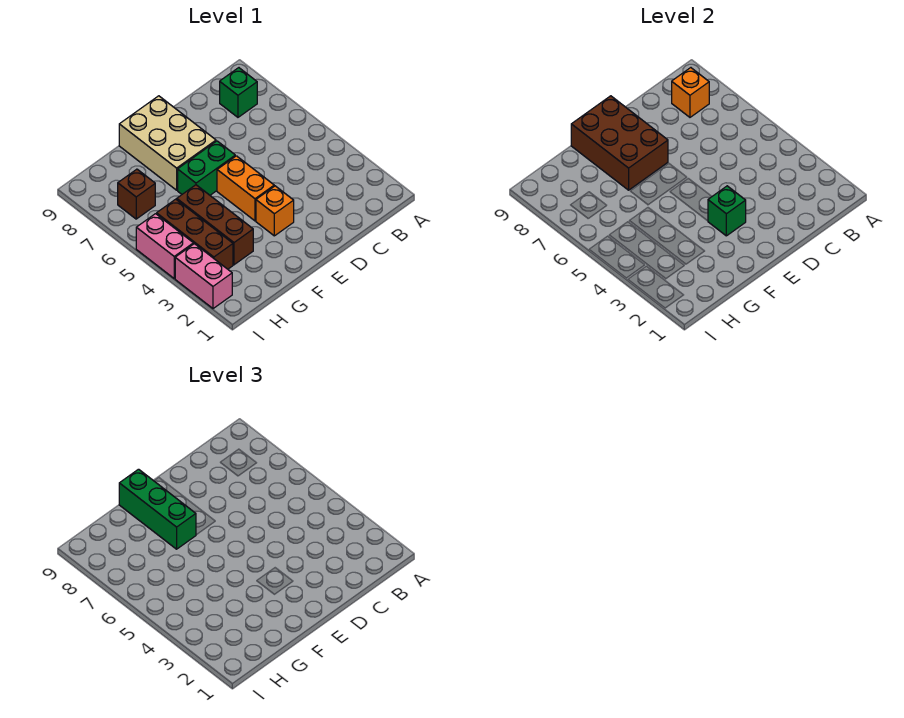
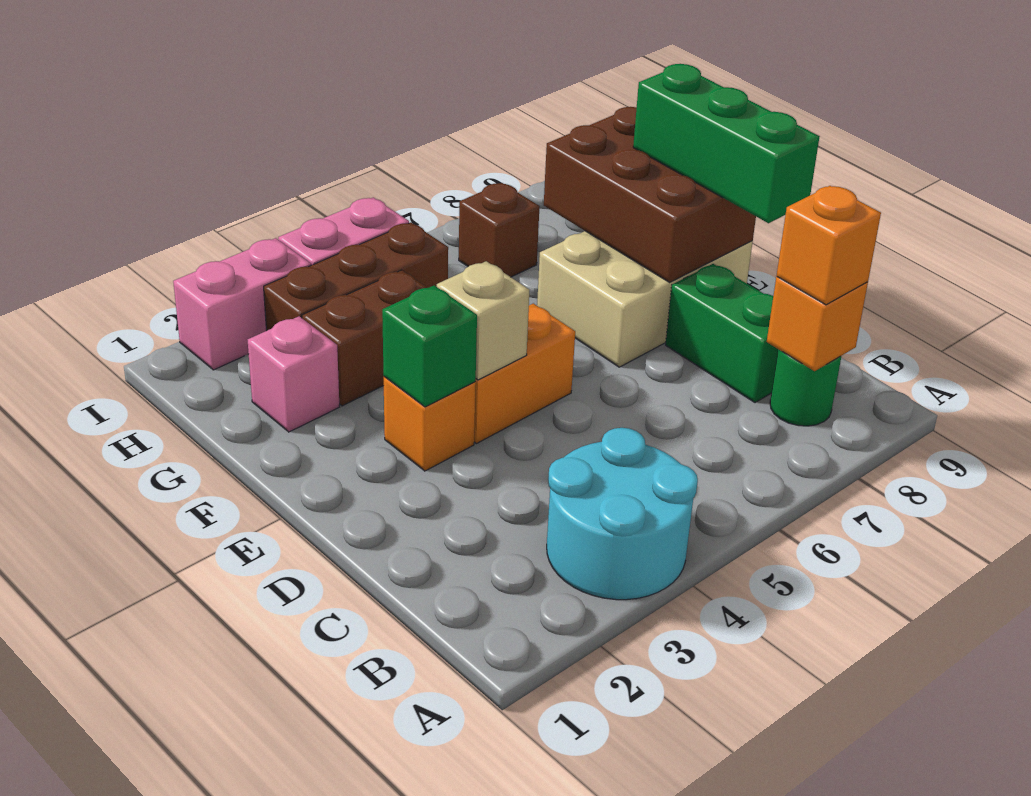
none -> cyan 2x2 round brick [547,428,698,600]
green 1x1 brick [220,68,257,117] -> green 1x1 round brick [770,349,841,426]
none -> orange 1x1 brick [776,186,881,305]
none -> tan 1x1 brick [437,261,529,380]
green 1x2 brick [178,141,235,195] -> green 1x2 brick moved to [665,264,778,403]
brown 2x3 brick [571,96,668,190] -> brown 2x3 brick turned to [544,107,756,282]
green 1x3 brick [119,469,196,549] -> green 1x3 brick turned to [633,64,820,223]
none -> pink 1x1 brick [248,316,339,432]
brown 1x3 brick [177,185,253,265] -> brown 1x2 brick [302,270,427,406]

